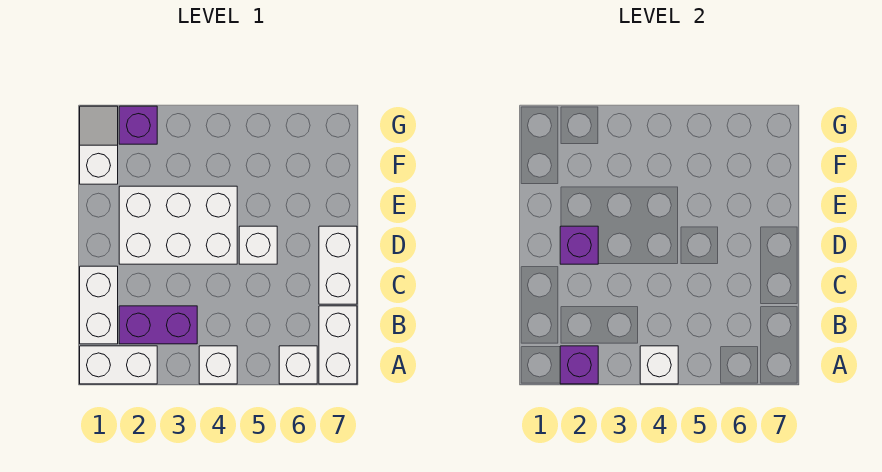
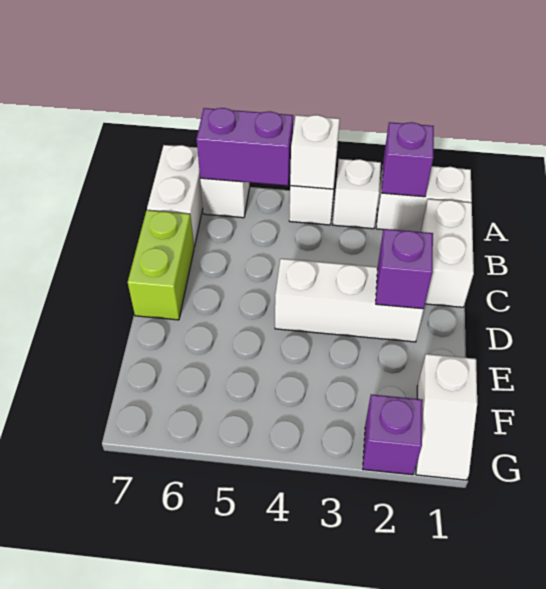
purple 1x2 brick [119,306,197,344] -> purple 1x2 brick moved to [196,108,293,185]
white 1x2 brick [319,226,357,304] -> lime 1x2 brick [128,210,194,320]
white 2x3 brick [119,186,237,264] -> white 1x3 brick [275,259,424,342]
white 1x1 brick [239,226,277,264] -> white 1x1 brick moved to [333,159,381,229]

